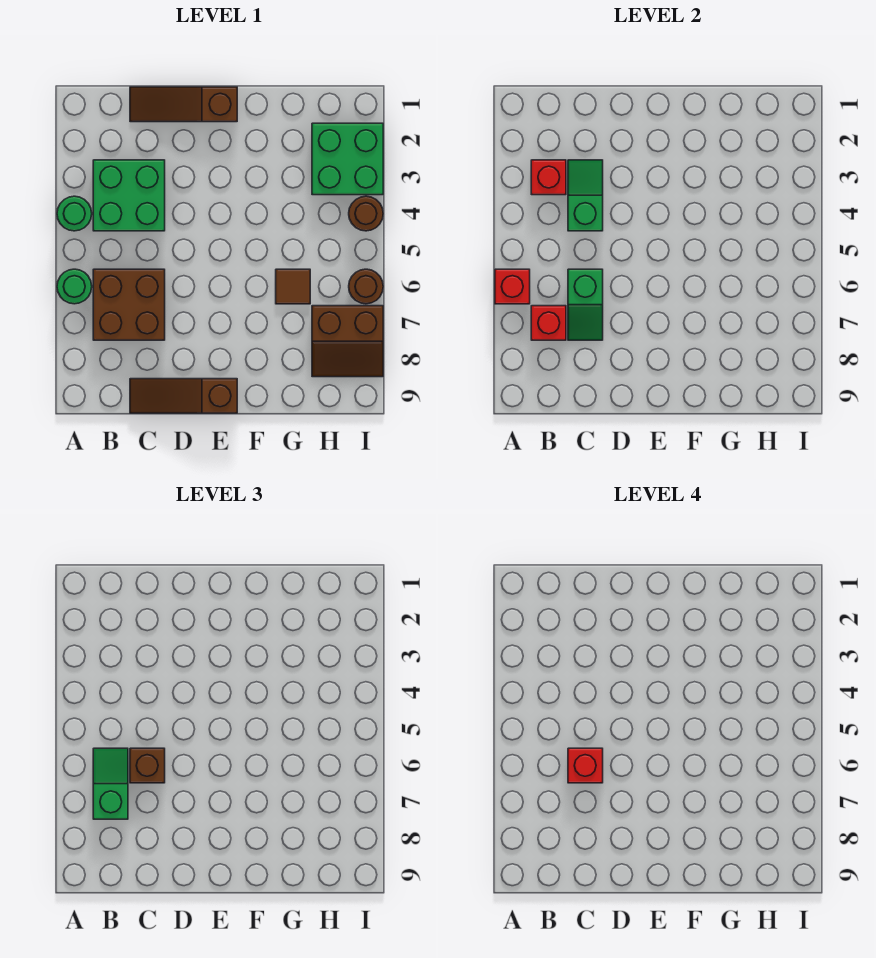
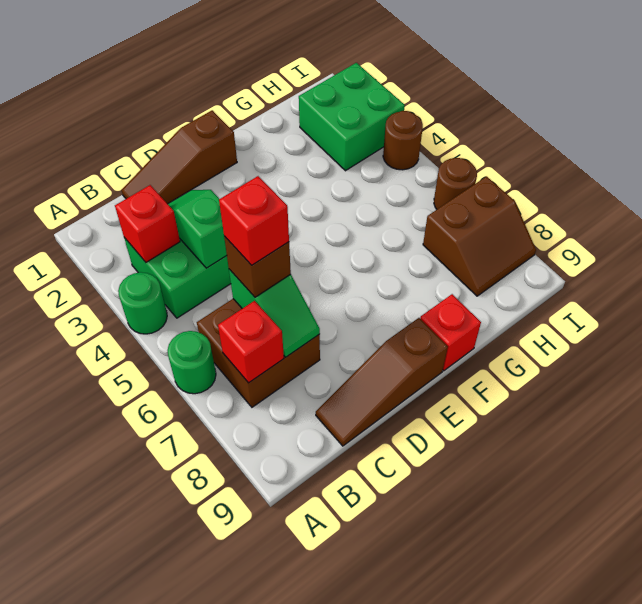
red 1x1 brick [495,269,530,304] -> red 1x1 brick moved to [420,294,481,371]
green 1x2 slope [93,748,128,819] -> none
brown 1x1 tile [276,269,310,304] -> none

